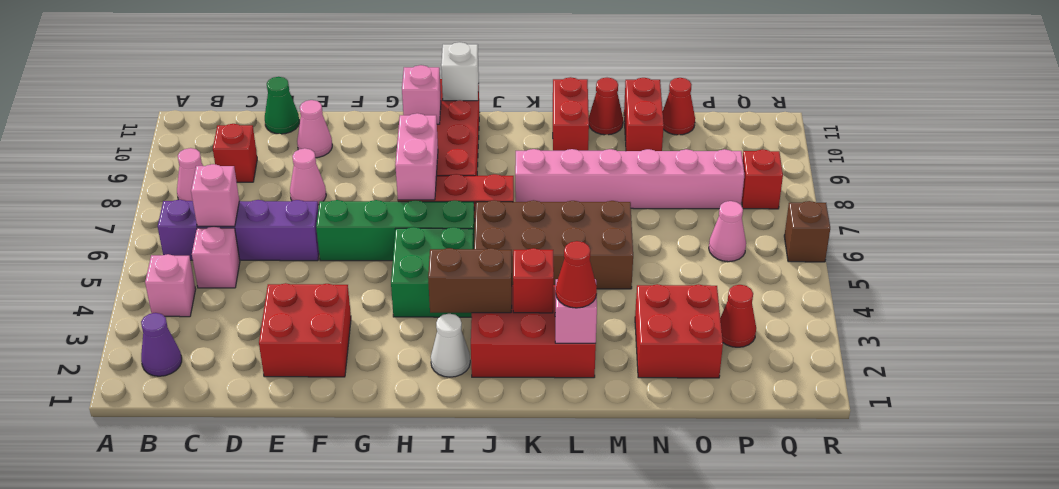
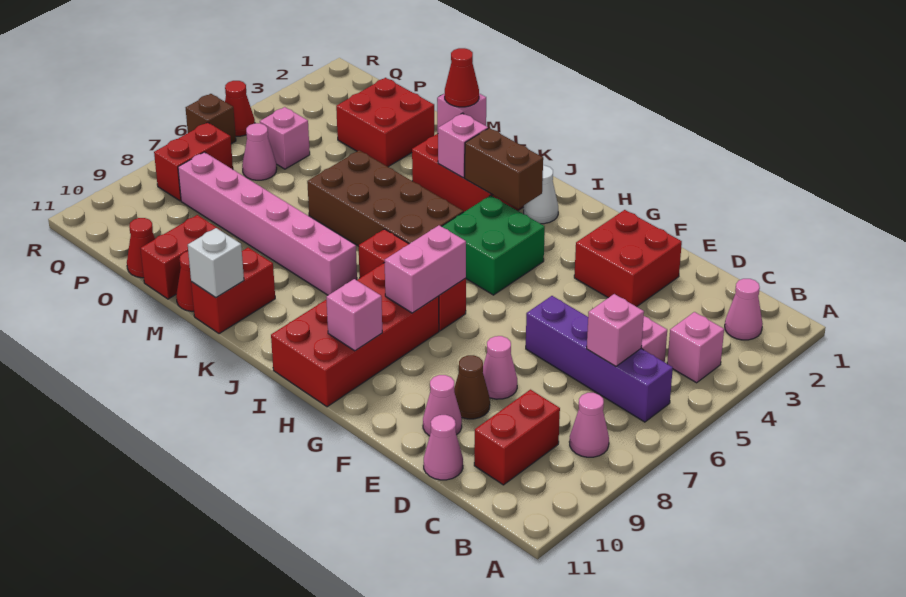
purple 1x1 cone [141,313,182,376] -> pink 1x1 cone [725,279,763,340]
red 1x1 brick [213,124,257,182] -> red 1x2 brick [474,390,560,485]
green 1x1 cone [265,77,299,134] -> pink 1x1 cone [424,415,463,480]
none -> brown 1x1 cone [454,355,490,419]
green 1x4 brick [316,200,475,261] -> none
white 1x1 brick [441,42,479,101] -> white 1x1 brick moved to [188,228,244,298]
red 1x1 brick [513,248,554,313] -> pink 1x1 brick [438,113,488,178]
red 1x1 cone [720,285,756,347] -> red 1x1 cone moved to [225,81,255,136]
none -> pink 1x1 brick [260,107,310,169]
red 1x1 brick [742,149,783,209] -> red 1x2 brick [154,122,233,201]

